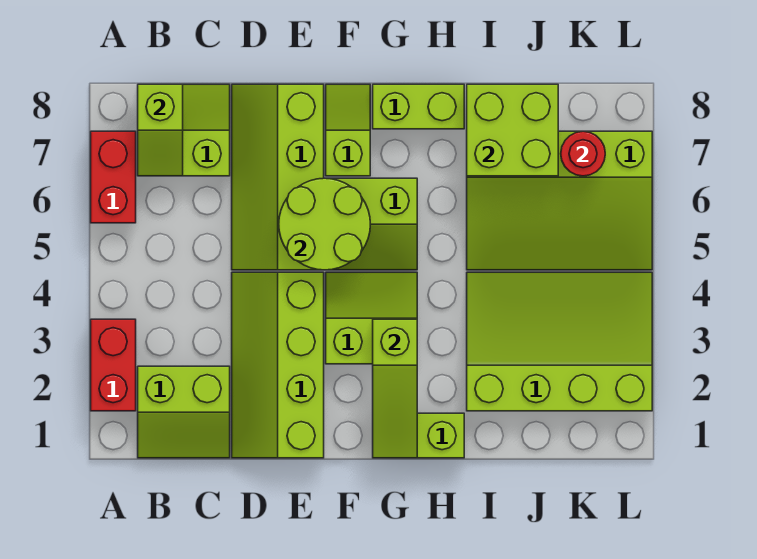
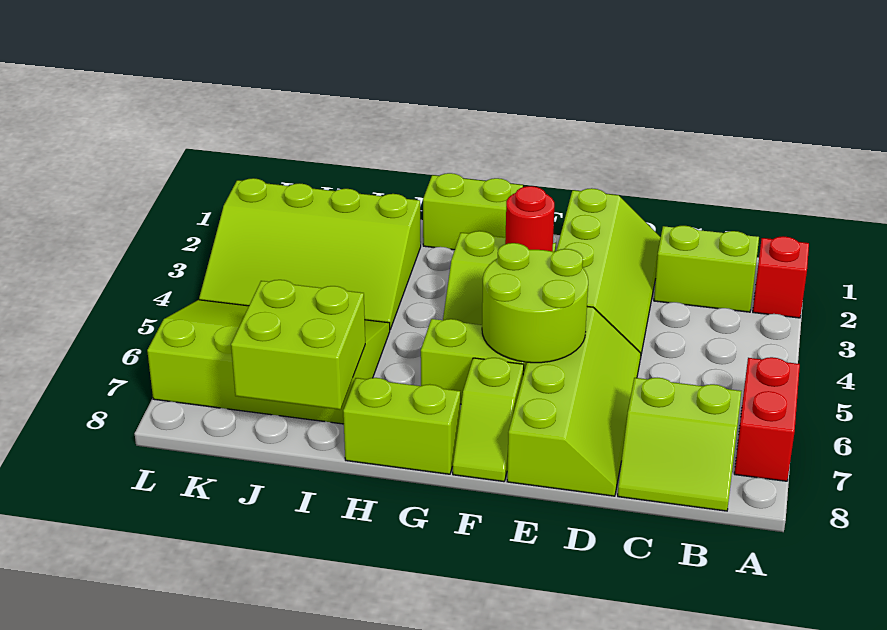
red 1x2 brick [91,319,136,411] -> red 1x1 brick [753,236,809,318]
lime 1x2 slope [138,84,183,176] -> none
lime 1x3 slope [373,319,417,458] -> none
red 1x1 round brick [561,131,605,176] -> red 1x1 round brick moved to [505,186,554,252]

